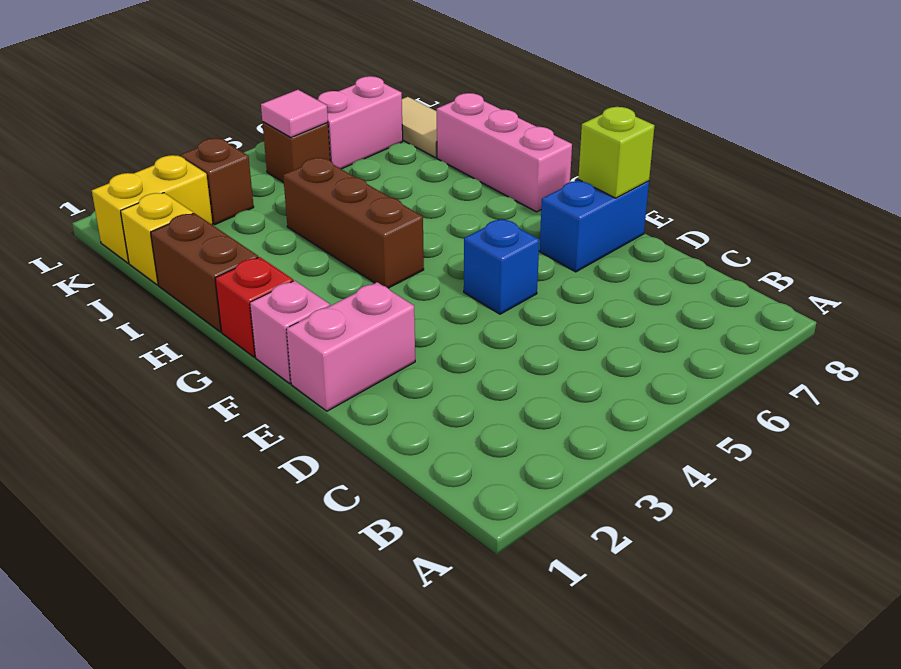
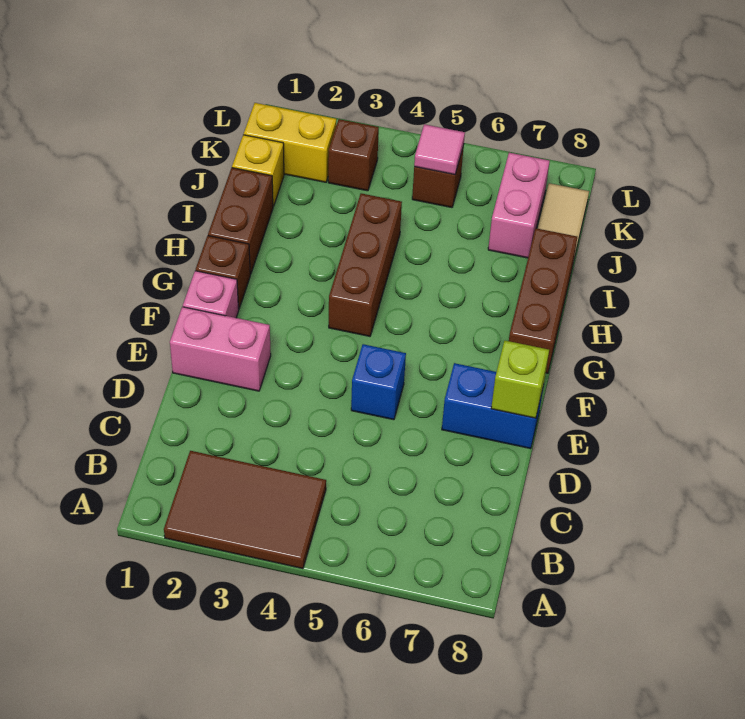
none -> brown 2x3 tile [164,451,326,569]
red 1x1 brick [215,257,293,357] -> brown 1x1 brick [196,236,250,309]
pink 1x3 brick [437,93,572,212] -> brown 1x3 brick [509,228,577,373]
pink 1x2 brick [318,76,403,169] -> pink 1x2 brick turned to [488,153,550,258]

